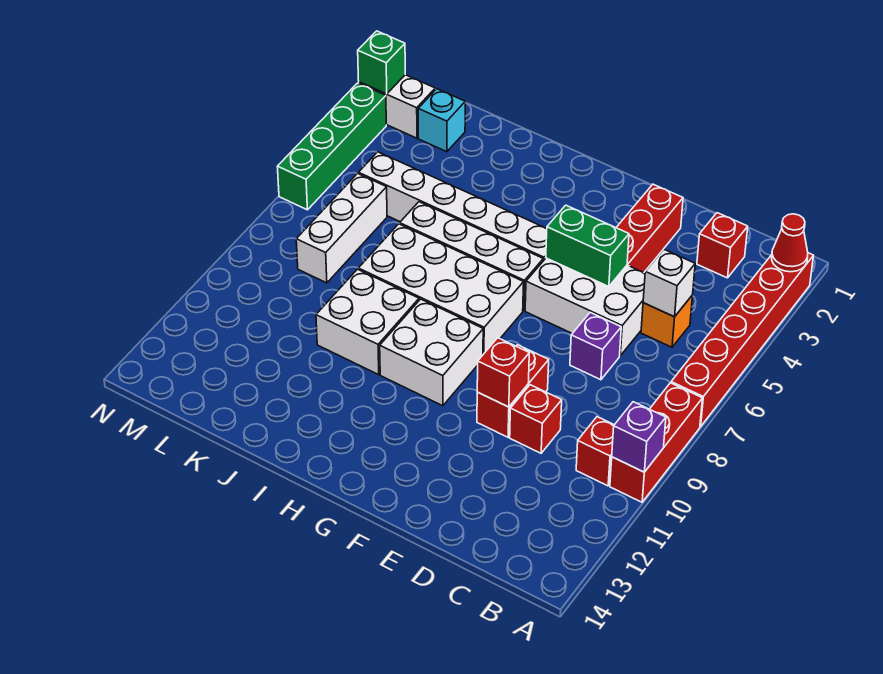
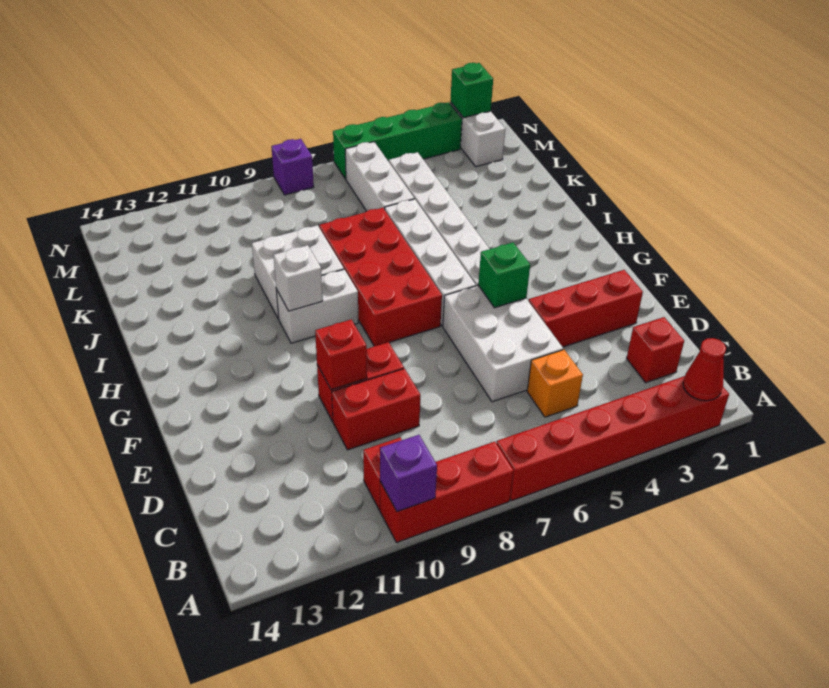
white 1x1 brick [643,249,695,317] -> white 1x1 brick moved to [273,245,323,311]
purple 1x1 brick [570,313,621,380] -> purple 1x1 brick moved to [271,139,314,195]
red 1x1 brick [510,385,562,453] -> red 1x2 brick [332,369,420,450]
green 1x2 brick [546,205,629,287] -> green 1x1 brick [478,243,530,308]
white 2x4 brick [358,224,524,354] -> red 2x4 brick [319,208,442,346]
white 2x2 brick [380,299,483,406] -> white 1x2 brick [276,270,358,343]
cyan 1x1 brick [418,89,465,152] -> none
white 1x3 brick [296,173,387,283] -> white 1x3 brick turned to [345,142,414,211]

